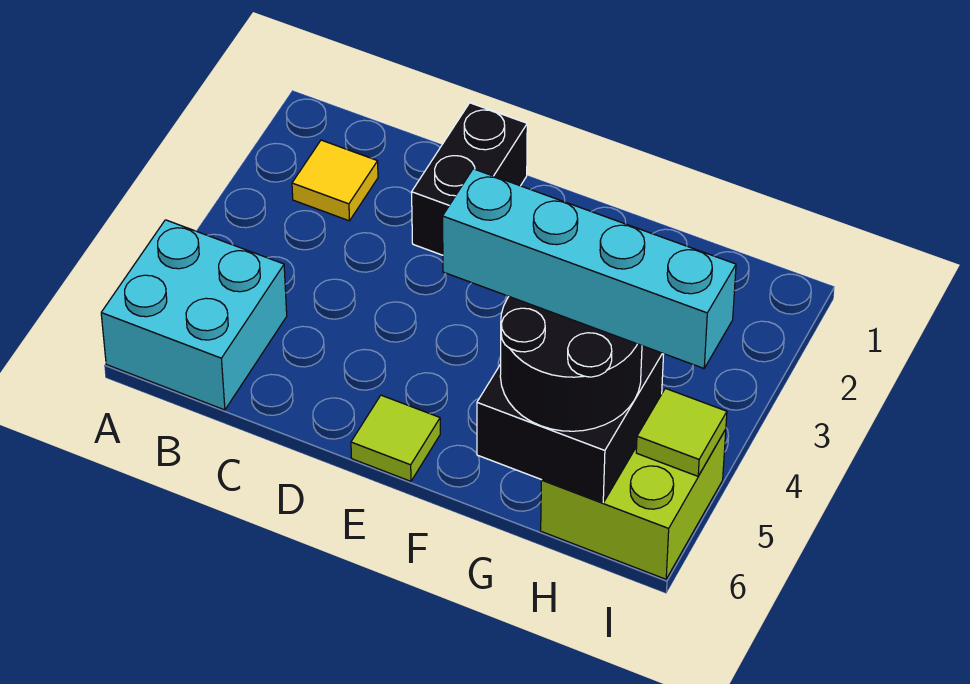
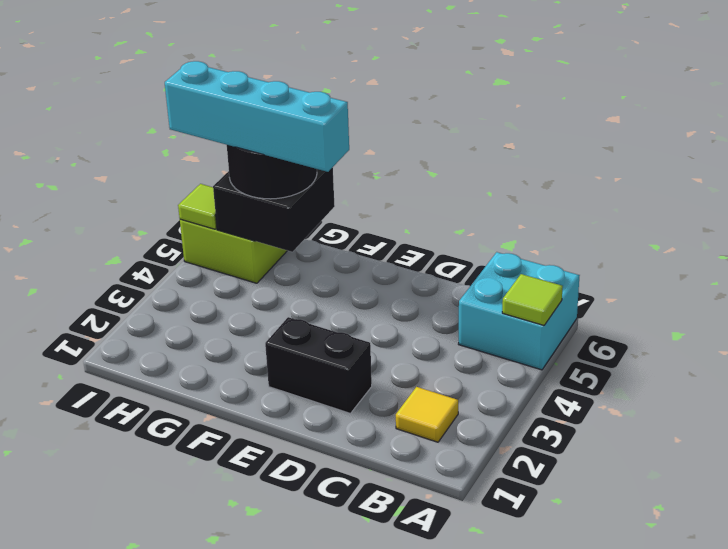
black 1x2 brick [412,103,527,255] -> black 1x2 brick turned to [265,317,372,414]
lime 1x1 tile [351,395,440,481] -> lime 1x1 tile moved to [502,274,563,325]

